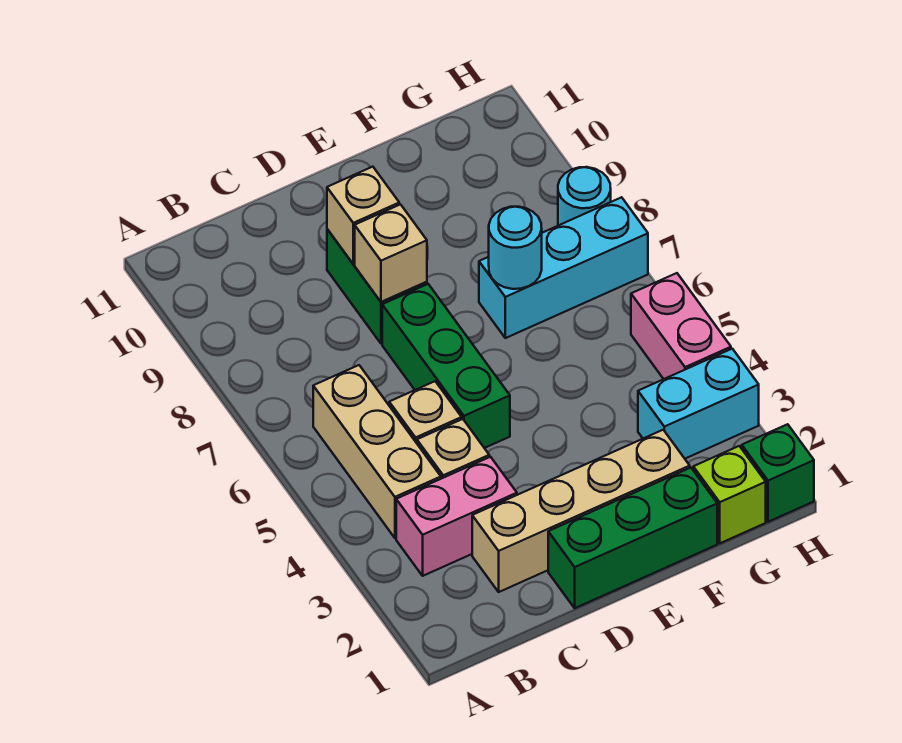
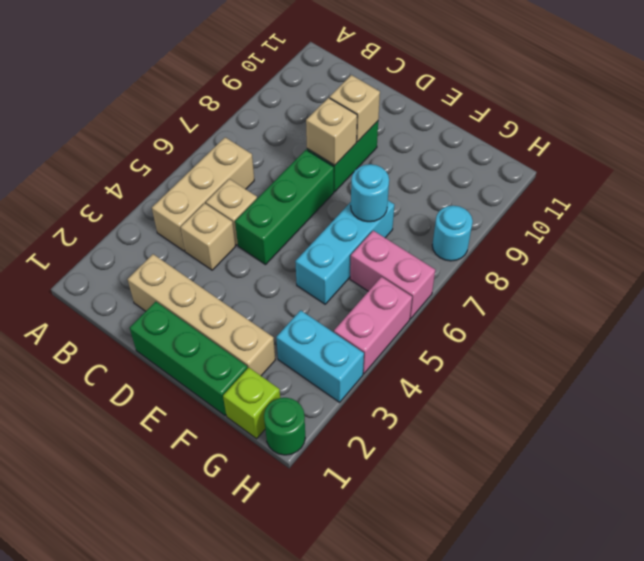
pink 1x2 brick [396,457,517,576] -> pink 1x2 brick moved to [350,231,435,319]
cyan 1x3 brick [479,197,648,338] -> cyan 1x3 brick turned to [295,201,394,304]
green 1x1 brick [742,424,814,522] -> green 1x1 round brick [264,398,305,455]

